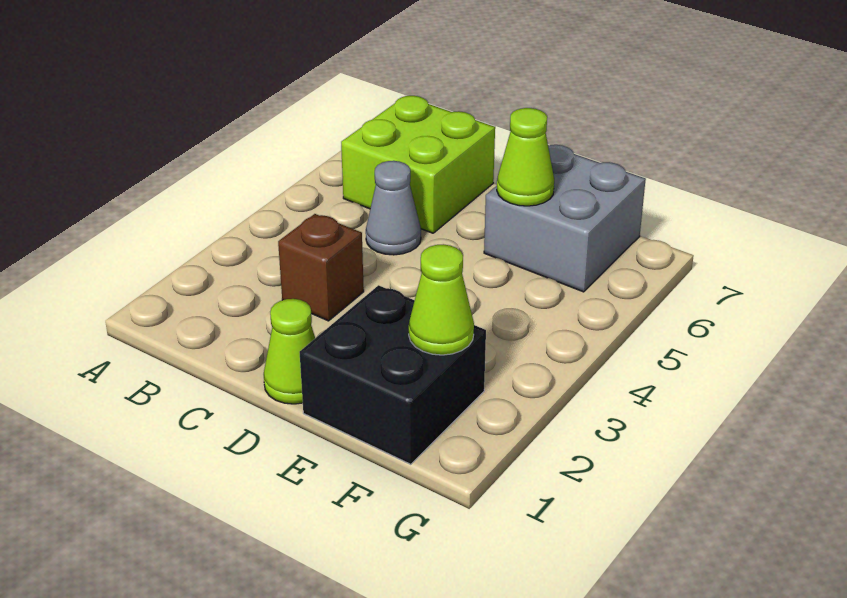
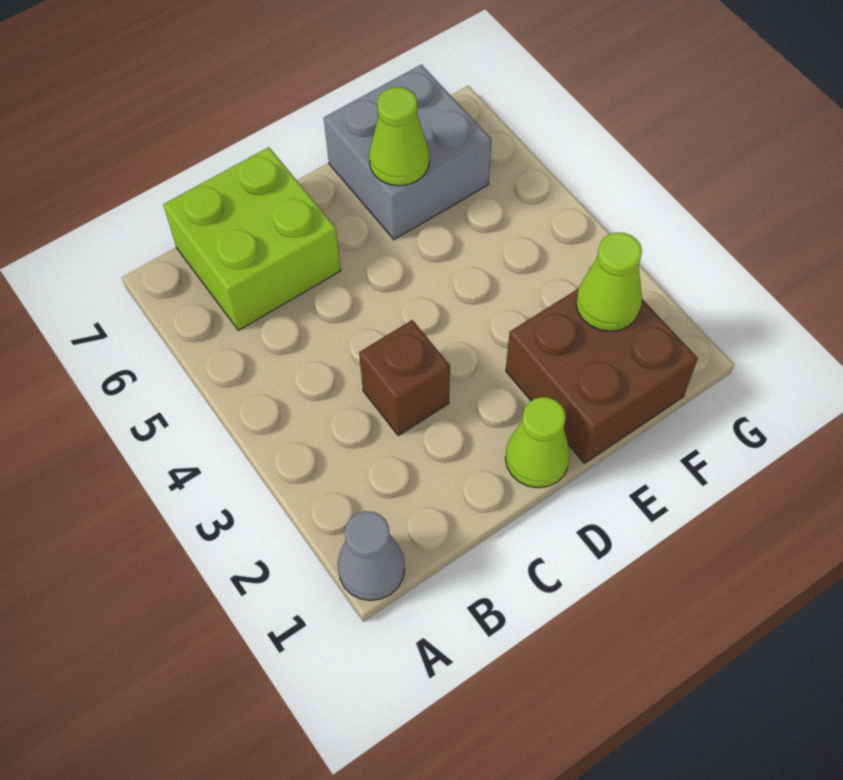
grey 1x1 cone [366,161,421,255] -> grey 1x1 cone moved to [338,511,405,601]
black 2x2 brick [300,285,486,464] -> brown 2x2 brick [506,289,698,463]

